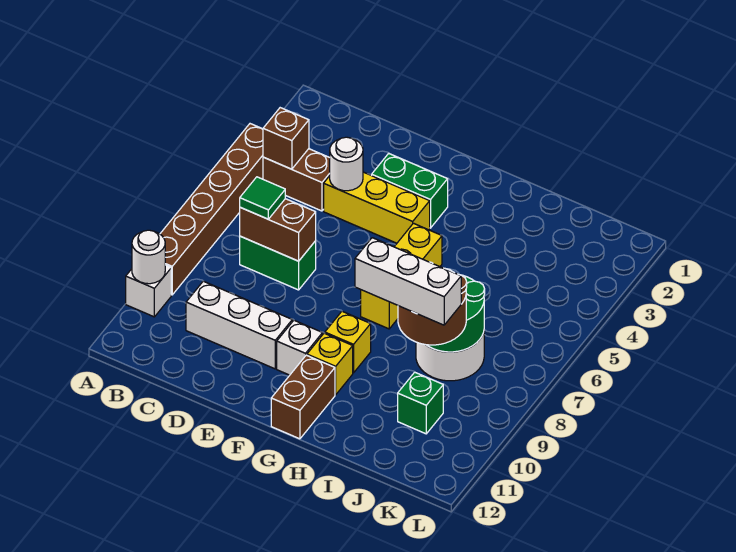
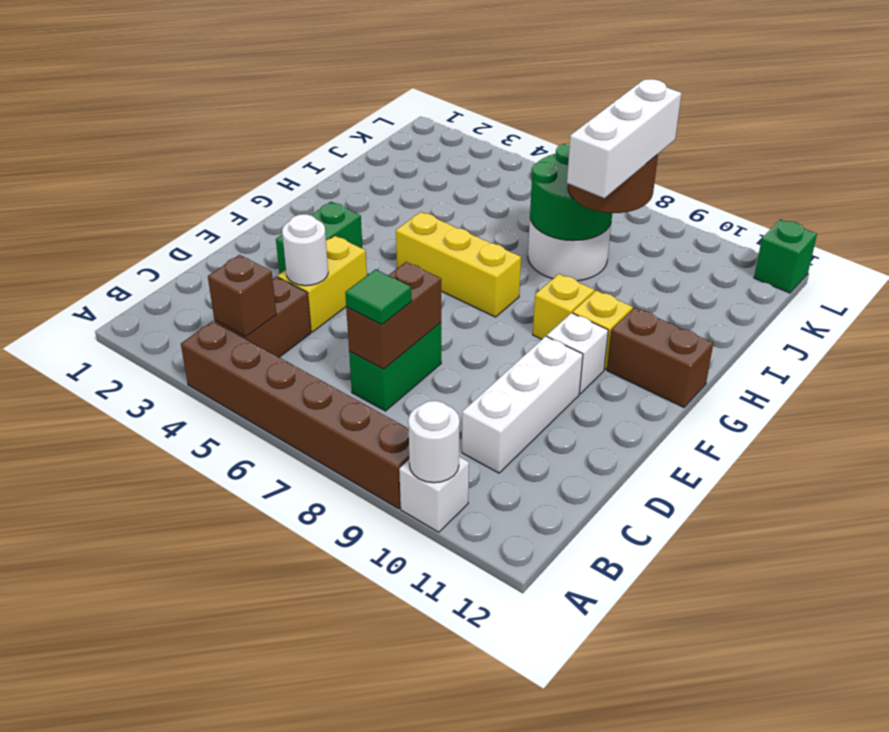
yellow 1x3 brick [324,172,430,243] -> yellow 1x2 brick [278,236,367,332]
green 1x1 brick [398,372,443,434] -> green 1x1 brick moved to [754,220,817,293]

